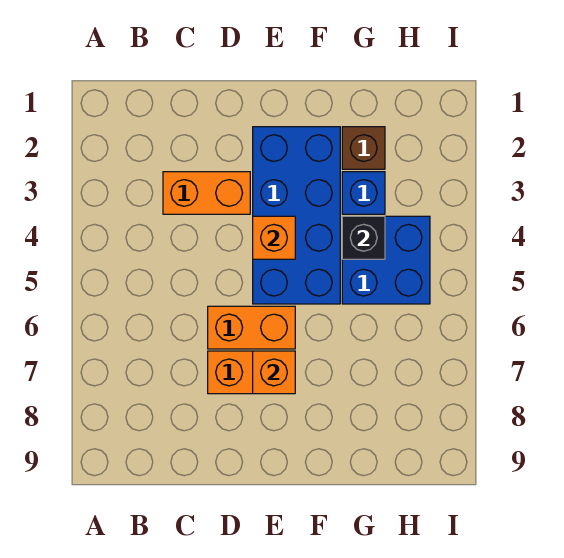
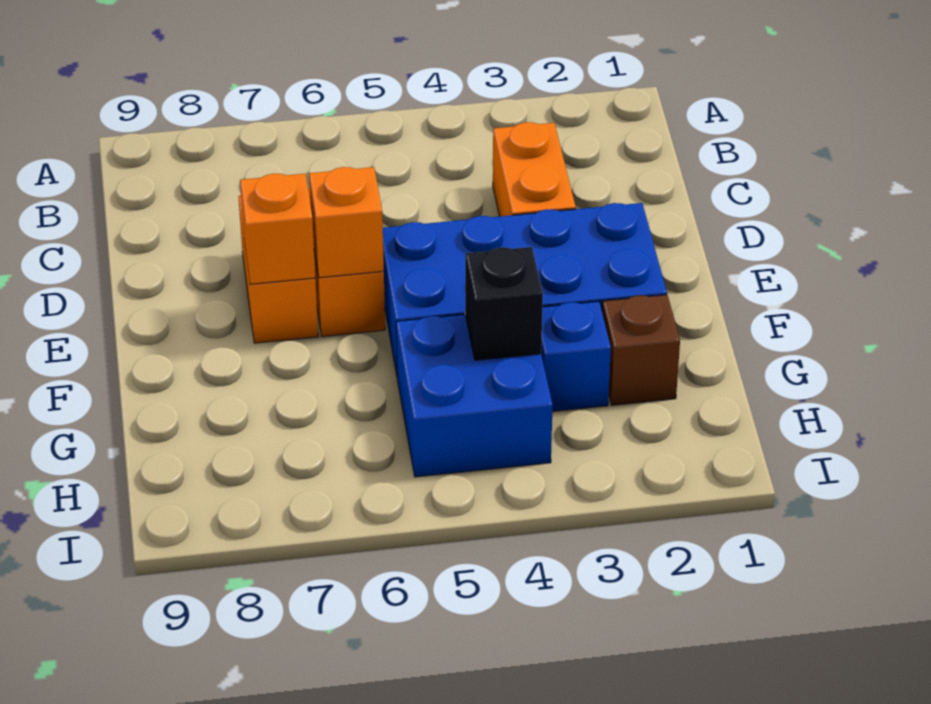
orange 1x1 brick [253,216,295,259] -> orange 1x1 brick moved to [309,167,384,278]

